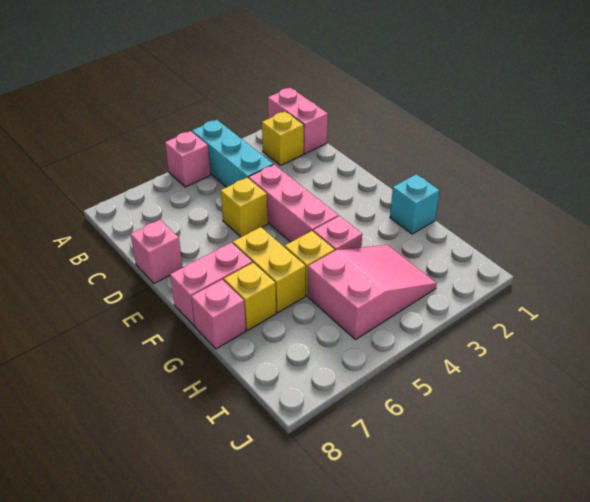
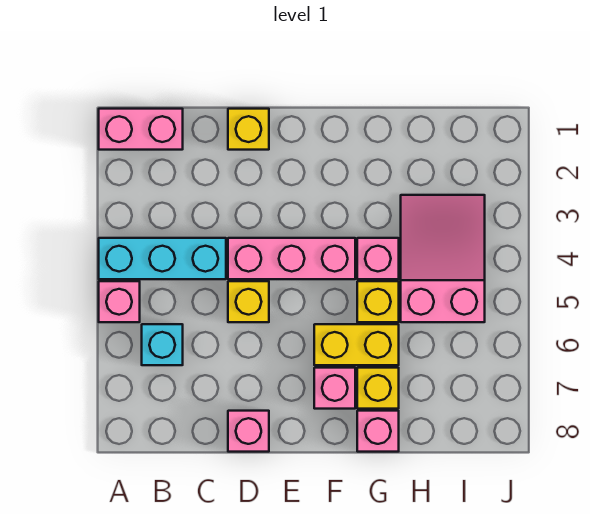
yellow 1x1 brick [262,111,304,165] -> yellow 1x1 brick moved to [228,109,269,150]
pink 1x2 brick [170,243,252,326] -> pink 1x1 brick [314,368,355,409]
cyan 1x1 brick [390,174,440,234] -> cyan 1x1 brick moved to [142,324,183,365]

